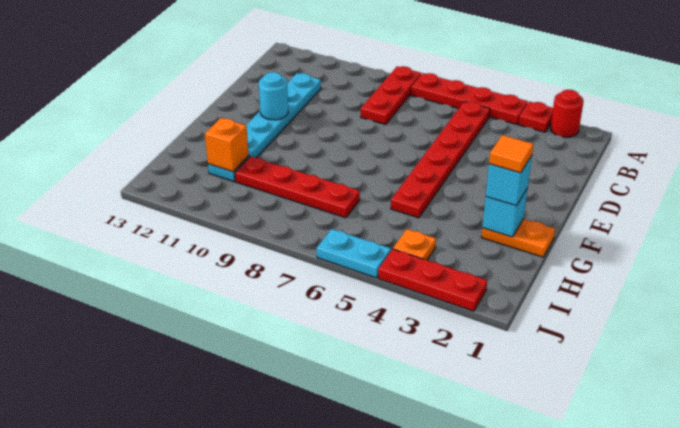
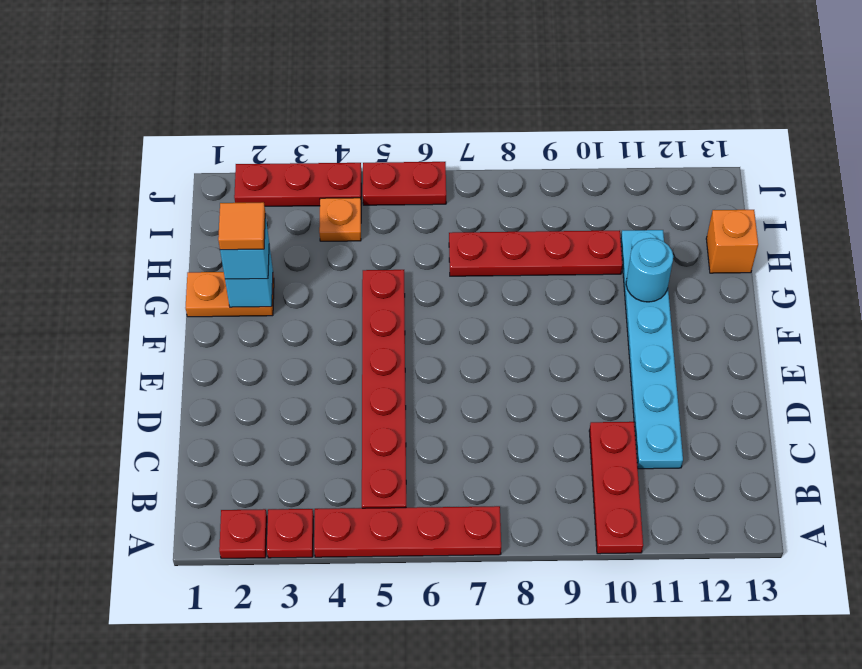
red 1x1 round brick [550,90,584,137] -> red 1x1 plate [219,509,267,558]
red 1x3 plate [361,66,421,124] -> red 1x3 plate moved to [589,422,643,554]
cyan 1x1 round brick [259,72,288,120] -> cyan 1x1 round brick moved to [626,238,673,302]
orange 1x1 brick [205,118,249,172] -> orange 1x1 brick moved to [706,210,758,273]
cyan 1x2 plate [317,229,391,278] -> red 1x2 plate [363,162,446,205]

